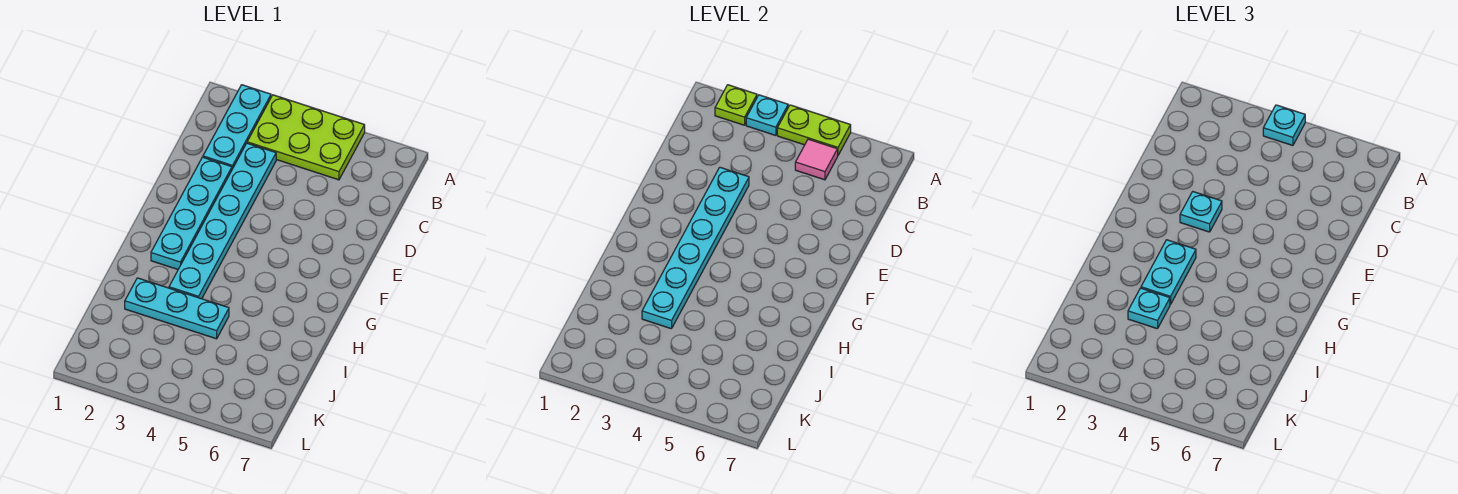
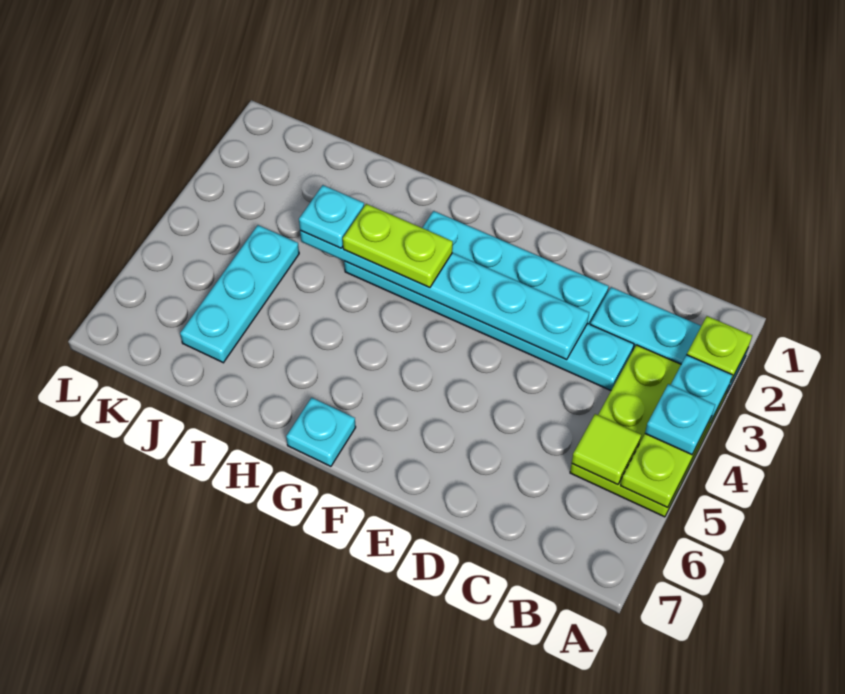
pink 1x1 tile [795,139,838,180] -> lime 1x1 tile [572,414,641,485]
cyan 1x1 plate [1180,192,1222,232] -> cyan 1x1 plate moved to [286,398,356,466]
cyan 1x2 plate [1141,240,1196,305] -> lime 1x2 plate [343,204,453,287]
cyan 1x3 plate [125,278,229,339] -> cyan 1x3 plate moved to [180,225,299,363]

